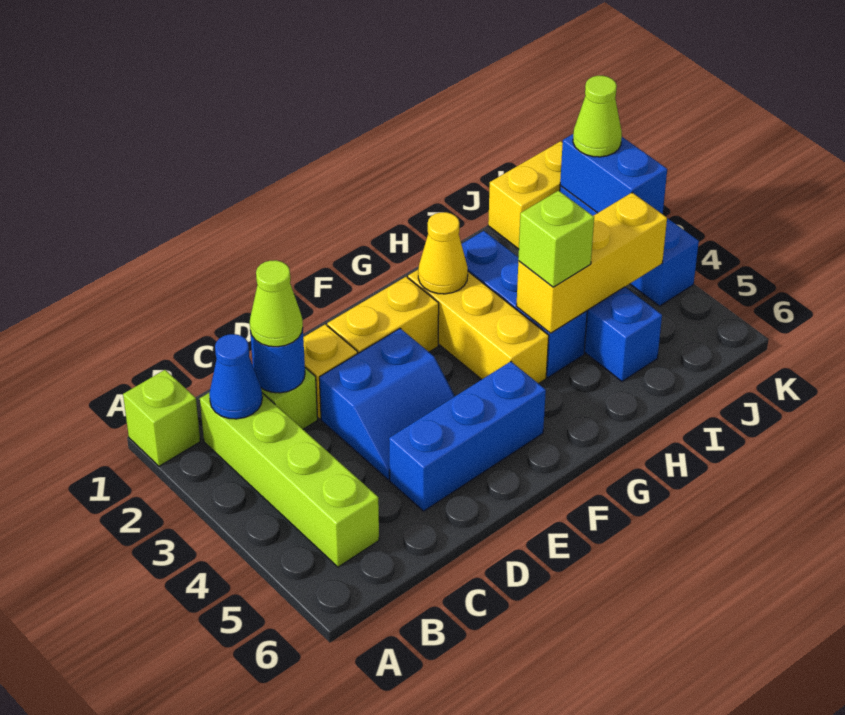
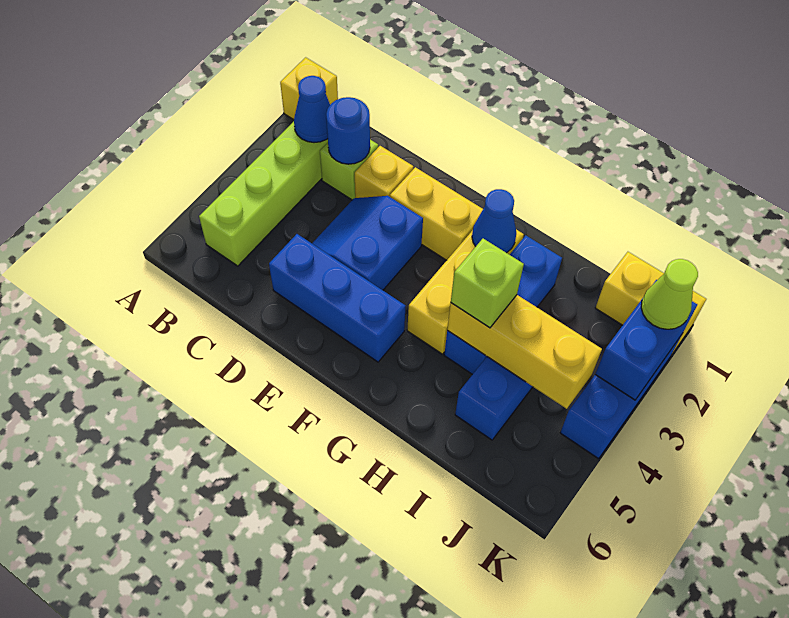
lime 1x1 brick [123,370,200,466] -> yellow 1x1 brick [280,57,338,120]
lime 1x1 cone [250,260,303,347] -> none
blue 2x2 slope [319,329,455,480] -> blue 2x2 slope turned to [312,196,423,290]
yellow 1x1 cone [418,212,468,294] -> blue 1x1 cone [472,189,516,253]

